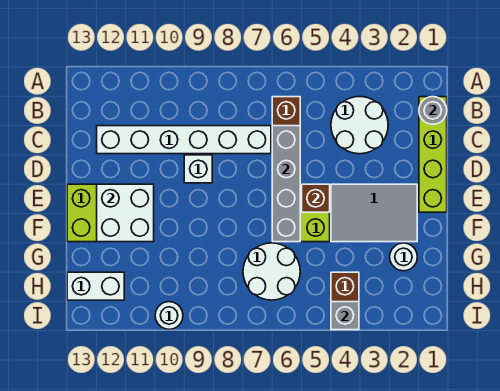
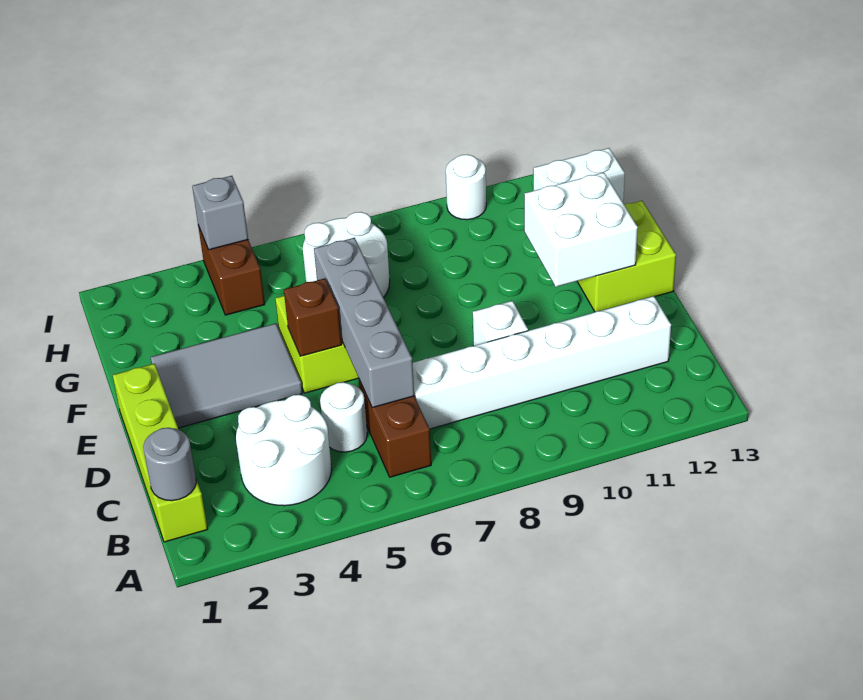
white 1x1 round brick [390,243,417,271] -> white 1x1 round brick moved to [320,382,367,452]

